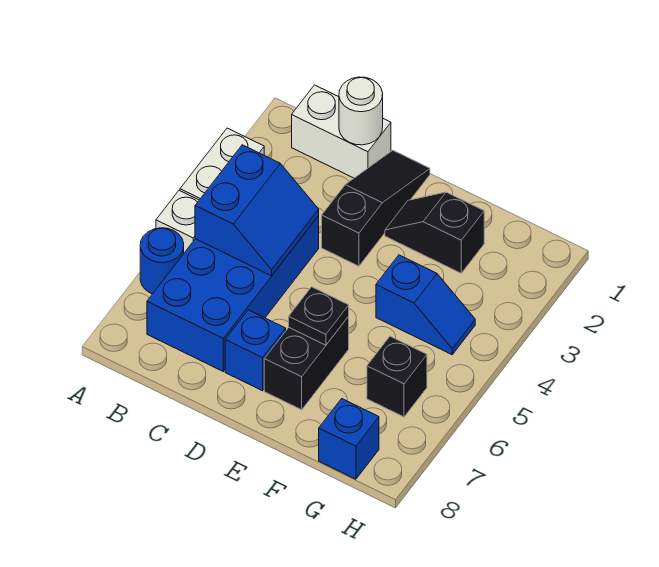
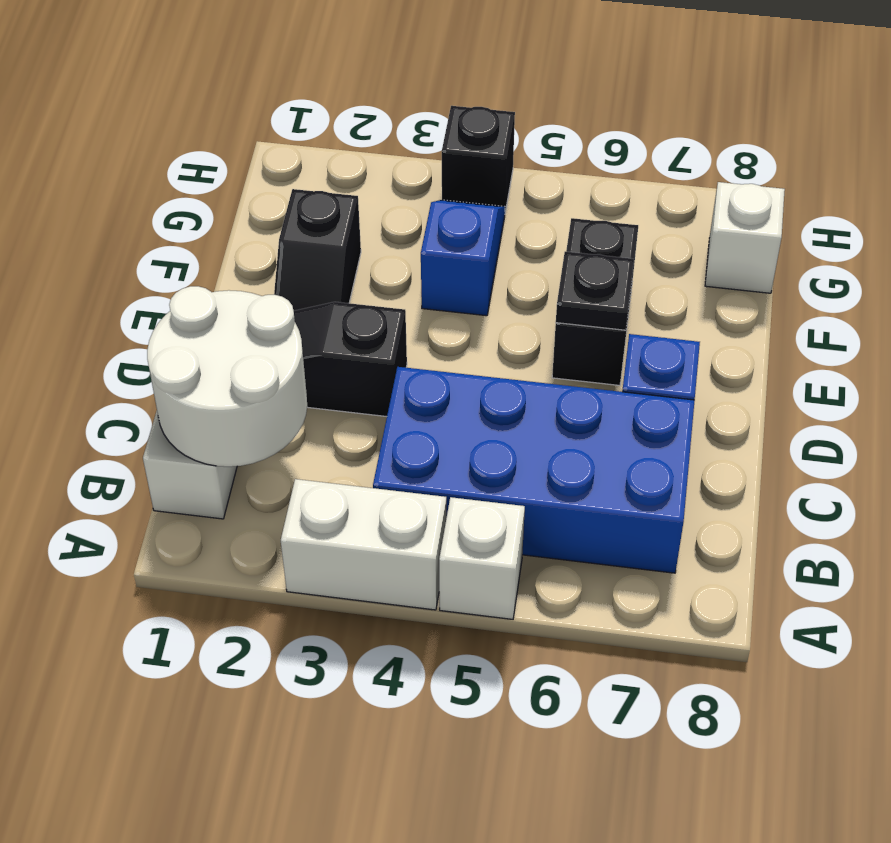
blue 1x1 round brick [140,228,184,294] -> none
blue 2x2 slope [195,145,319,276] -> none
white 1x1 round brick [339,77,383,145] -> white 2x2 round brick [147,286,307,467]
black 1x2 brick [264,317,349,410] -> black 1x2 brick turned to [552,218,638,385]
black 1x1 brick [367,336,427,417] -> black 1x1 brick moved to [442,106,515,212]
blue 1x1 brick [319,399,379,479] -> white 1x1 brick [705,182,785,293]

